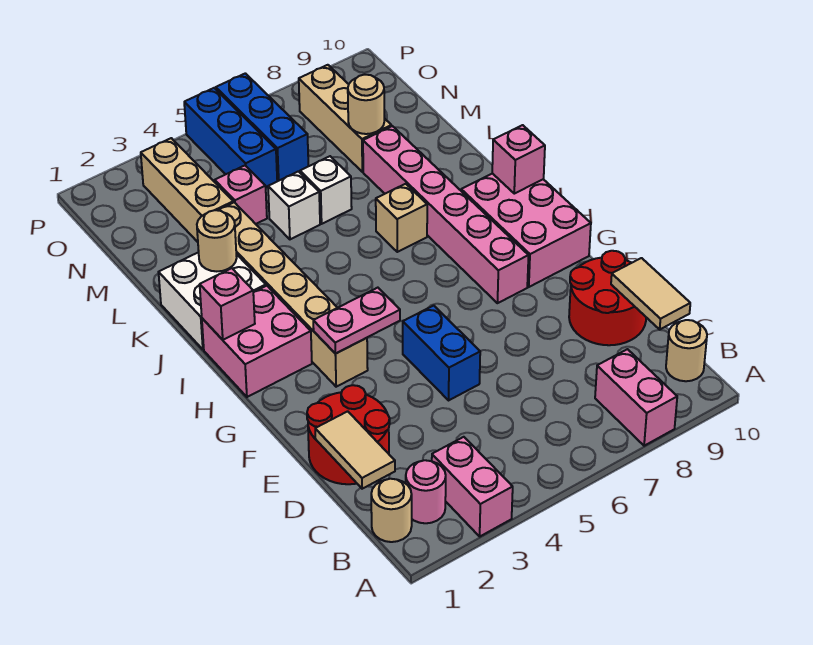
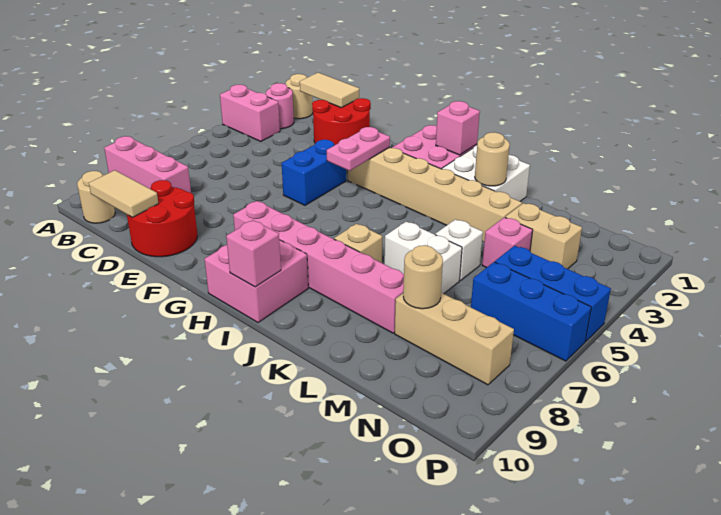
pink 1x2 brick [595,349,677,446] -> pink 1x3 brick [104,136,191,193]
blue 1x2 brick [403,305,480,400] -> blue 1x2 brick turned to [282,140,346,205]
pink 2x3 brick [461,173,591,287] -> pink 2x2 brick [205,240,308,323]
white 1x1 brick [300,156,352,224] -> white 1x2 brick [384,222,462,294]
tan 1x3 brick [141,138,233,242] -> tan 1x2 brick [505,203,582,269]

